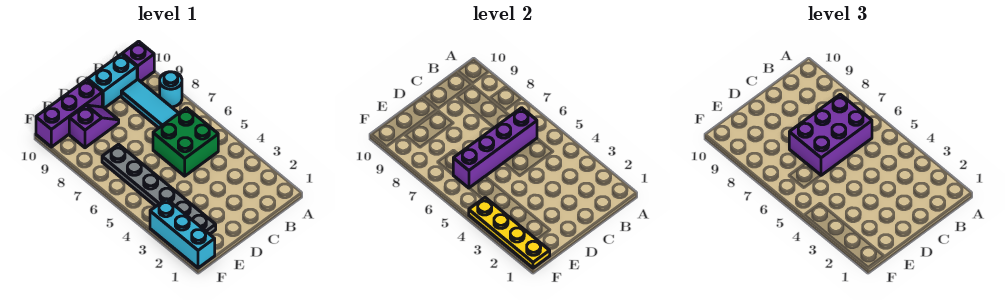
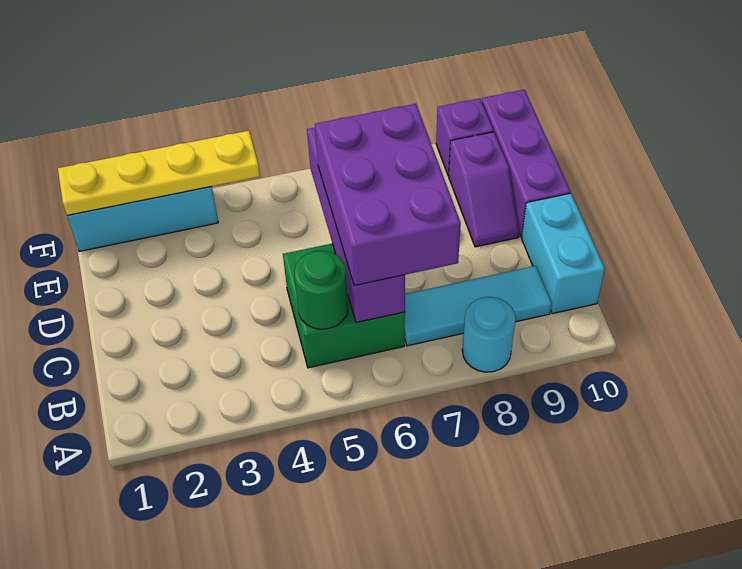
purple 1x1 brick [122,41,154,82] -> purple 1x1 brick moved to [436,98,494,176]
none -> green 1x1 round brick [294,251,348,329]
grey 1x6 plate [102,144,216,234] -> none

